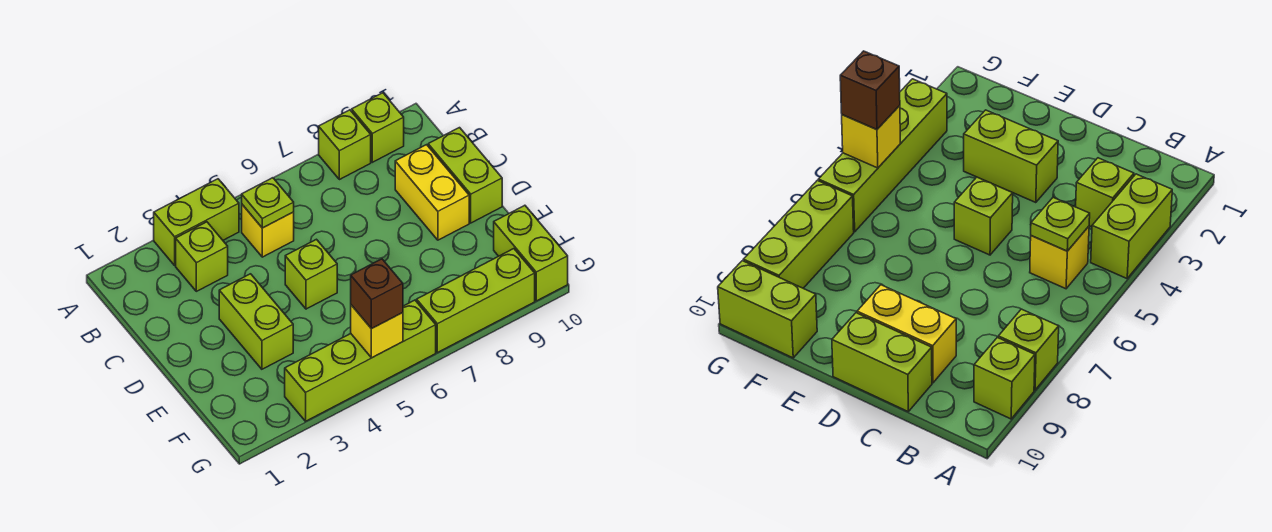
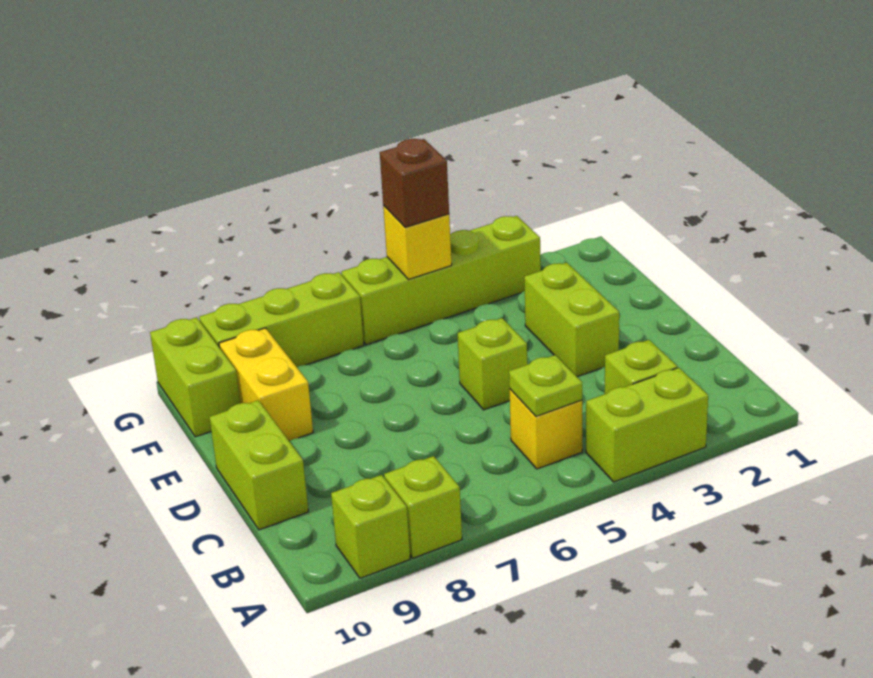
yellow 1x2 brick [395,145,469,240] -> yellow 1x2 brick moved to [219,328,313,441]

